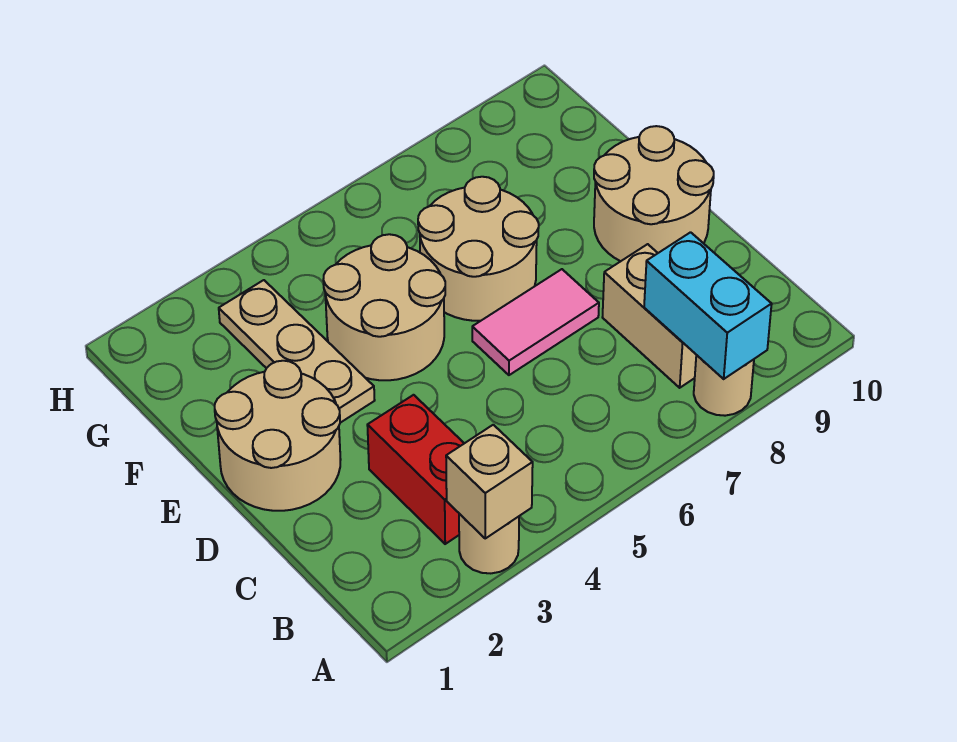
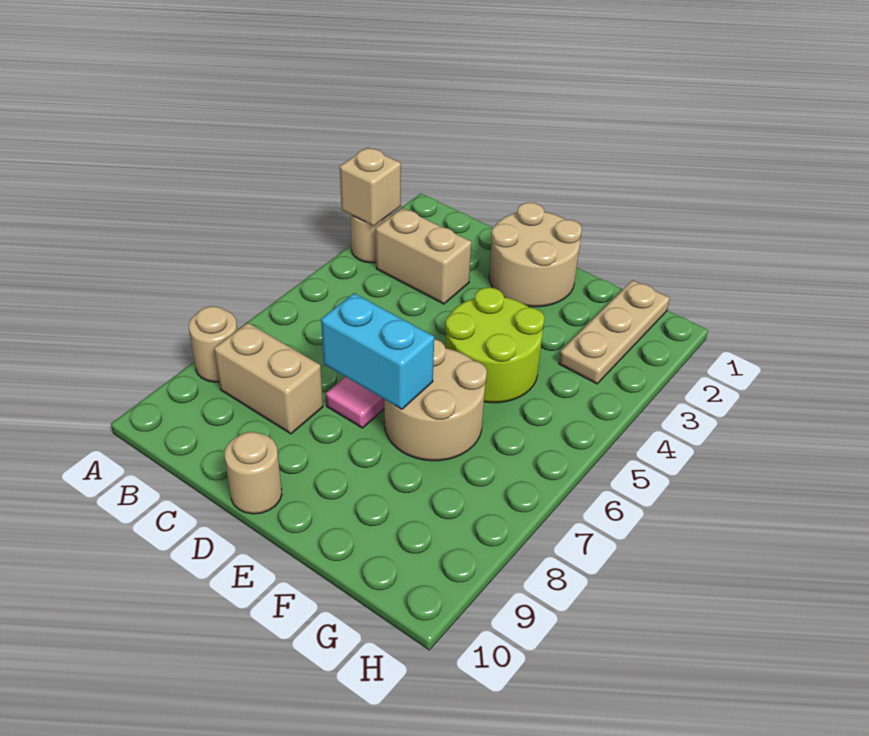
cyan 1x2 brick [644,232,772,379] -> cyan 1x2 brick moved to [321,293,434,409]
red 1x2 brick [367,395,464,544] -> tan 1x2 brick [376,208,472,304]
tan 2x2 round brick [594,126,714,261] -> tan 1x1 round brick [225,432,282,514]
tan 1x3 plate [219,280,375,423] -> tan 1x3 plate turned to [559,280,670,384]
tan 2x2 round brick [323,234,445,380] -> lime 2x2 round brick [445,287,544,403]

